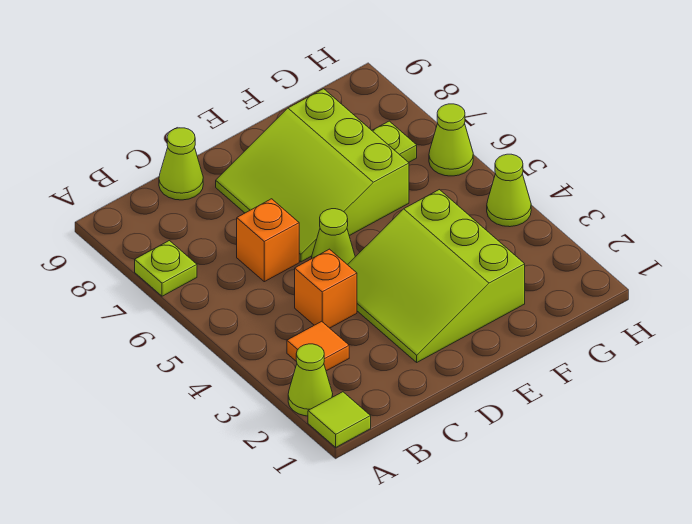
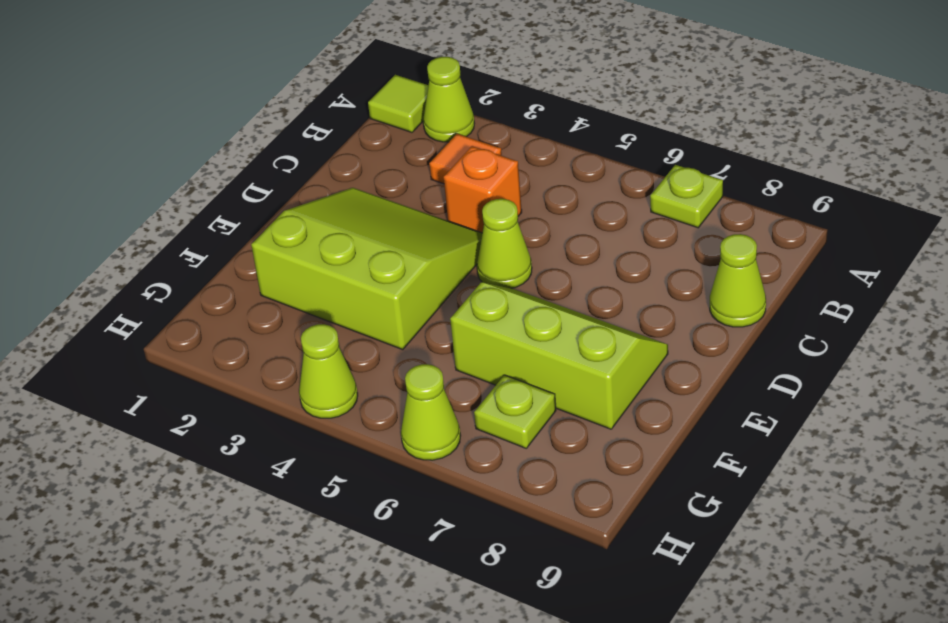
orange 1x1 brick [237,199,299,282] -> none
lime 3x3 slope [216,89,409,262] -> lime 2x3 slope [450,282,668,429]

